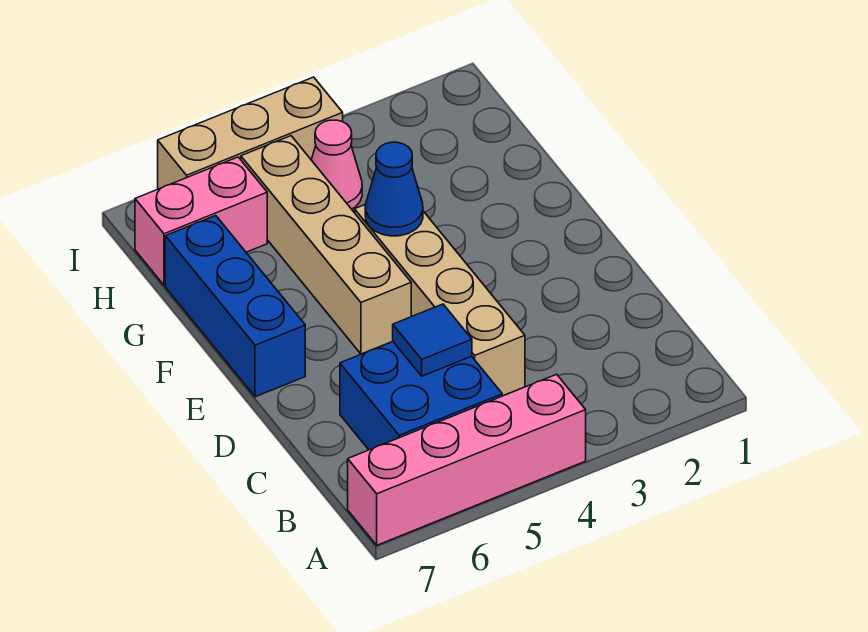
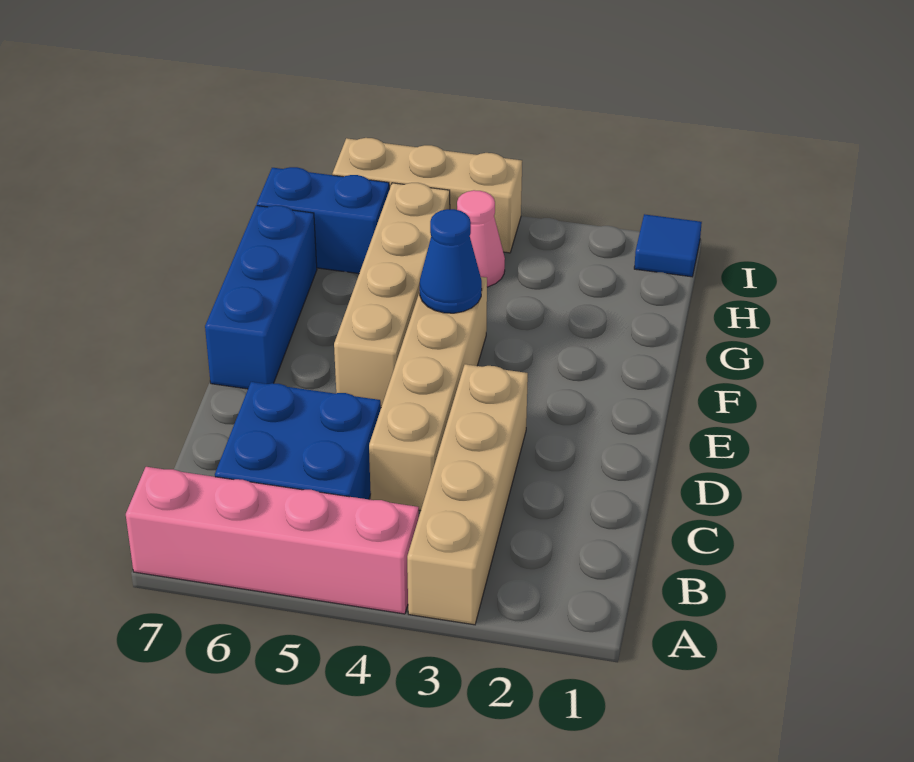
none -> tan 1x4 brick [407,364,528,625]
blue 1x1 tile [393,304,472,376] -> blue 1x1 tile moved to [634,214,702,277]
pink 1x2 brick [135,157,267,285] -> blue 1x2 brick [257,167,389,273]

